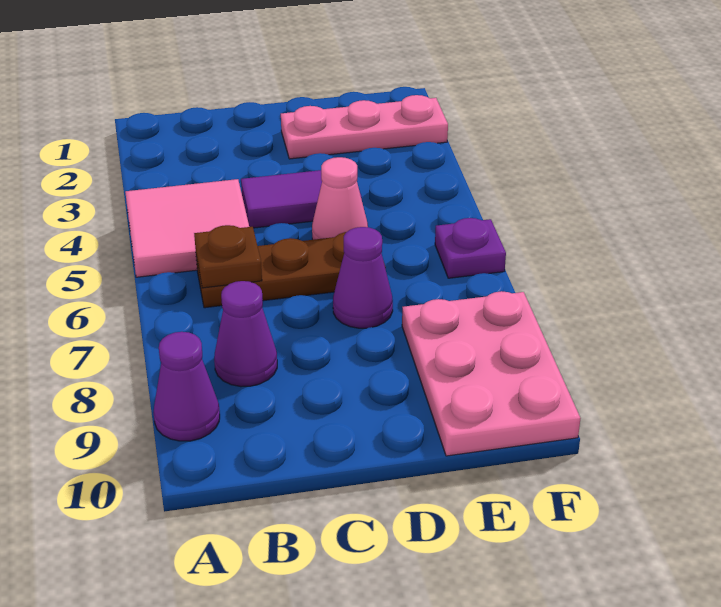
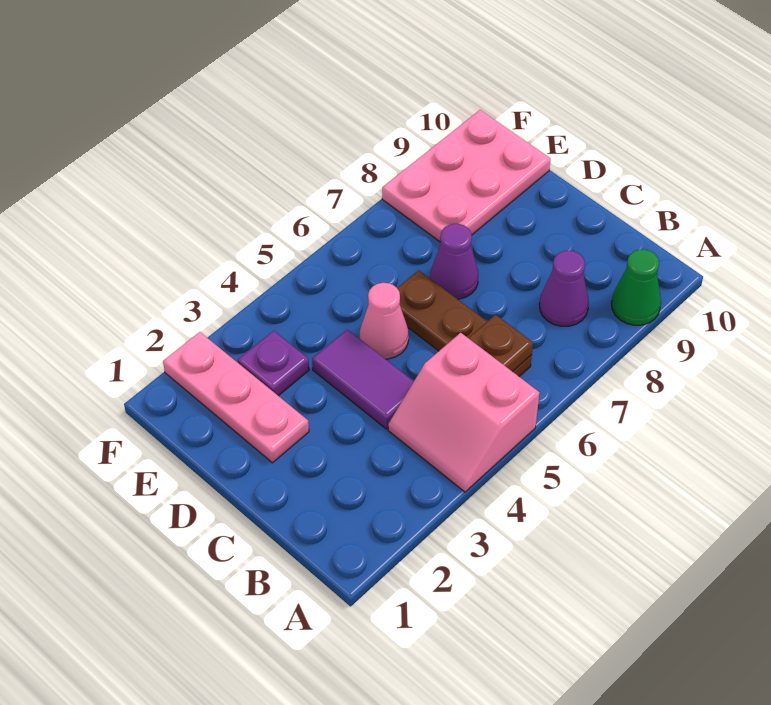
pink 2x2 tile [125,179,249,277] -> pink 2x2 slope [388,333,540,492]
purple 1x1 cone [153,332,220,441] -> green 1x1 cone [611,249,661,325]
purple 1x1 plate [435,218,506,278] -> purple 1x1 plate moved to [238,331,309,396]

